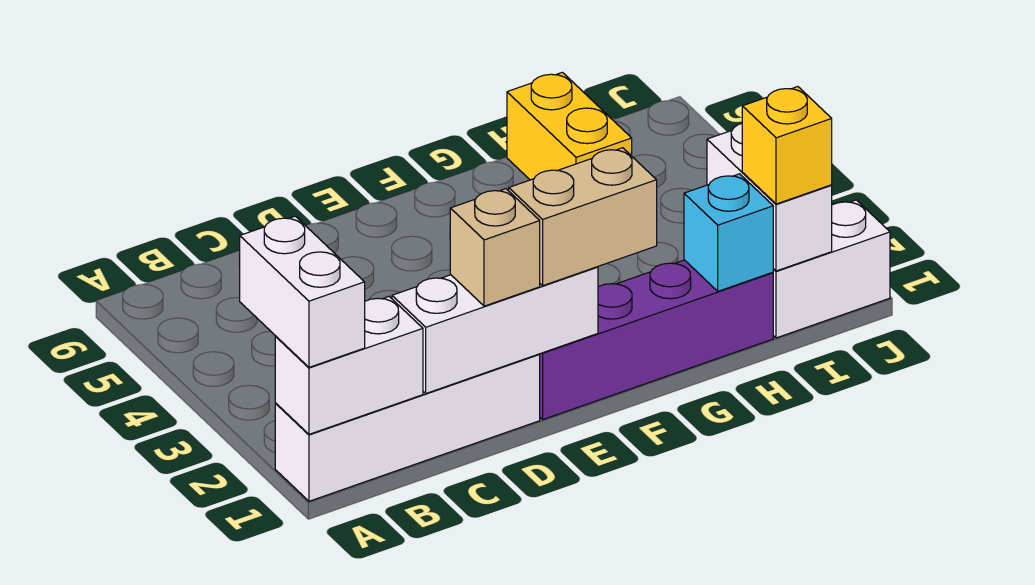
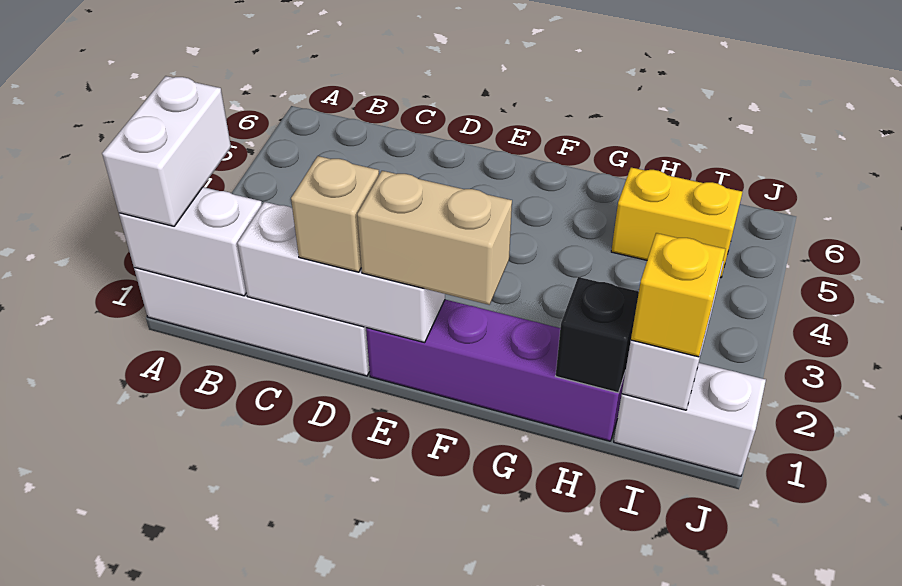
cyan 1x1 brick [684,174,773,291] -> black 1x1 brick [556,277,639,393]
yellow 1x2 brick [507,72,632,180] -> yellow 1x2 brick turned to [611,167,742,278]

